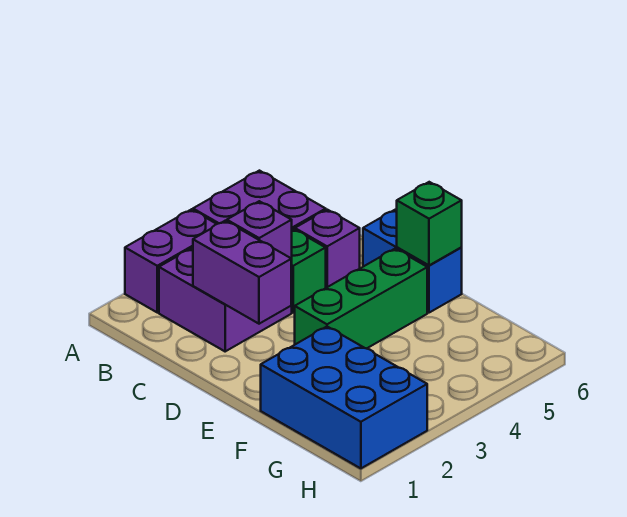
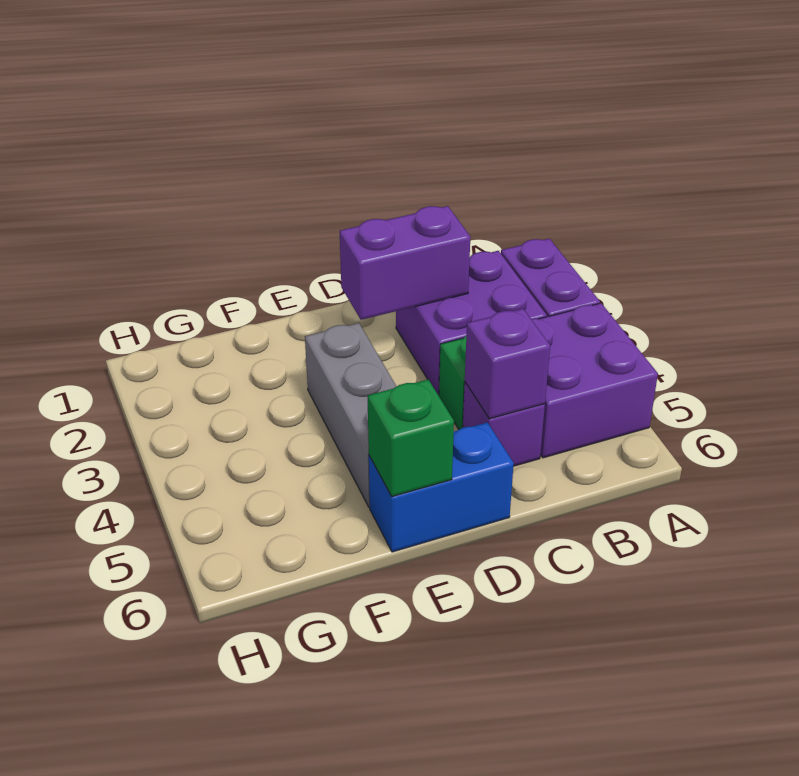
purple 1x1 brick [227,201,292,266] -> purple 1x1 brick moved to [465,309,550,419]
green 1x3 brick [295,249,427,349] -> grey 1x3 brick [305,323,396,507]
blue 2x3 brick [261,327,427,468] -> none

